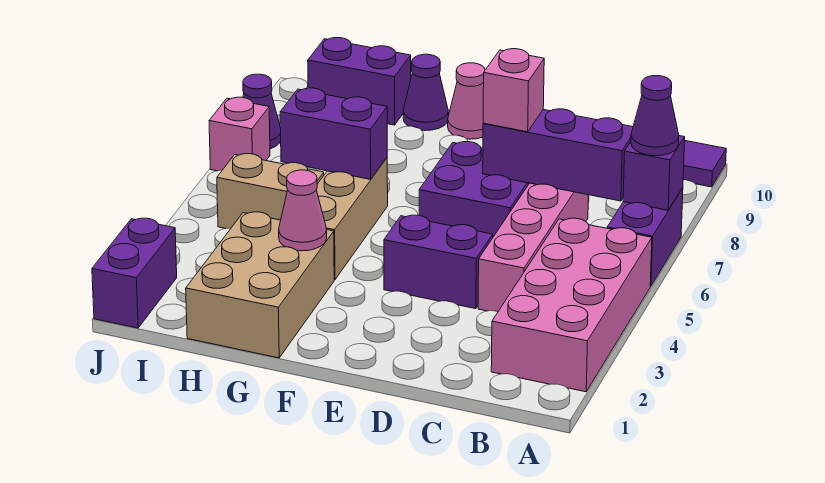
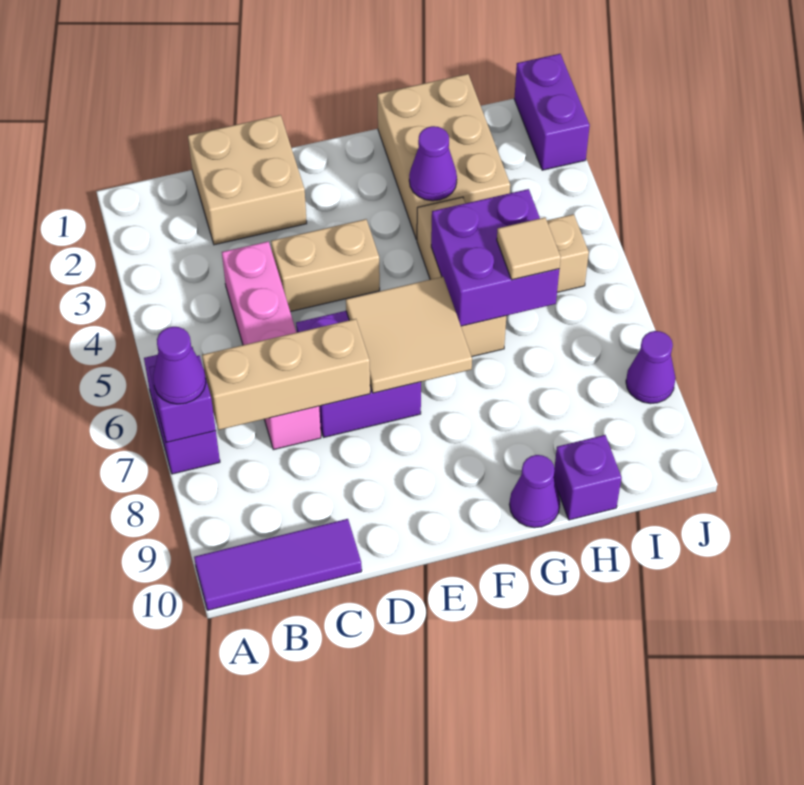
pink 2x4 brick [491,218,652,392] -> none
purple 1x3 brick [483,109,633,201] -> tan 1x3 brick [202,319,370,430]
none -> tan 2x2 brick [188,115,307,245]
purple 1x2 brick [384,215,493,309] -> tan 1x2 brick [271,219,380,312]
pink 1x1 brick [483,49,544,132] -> none
none -> tan 2x2 tile [346,277,472,393]
pink 1x1 cone [448,63,485,139] -> none
pink 1x1 cone [279,170,327,251] -> purple 1x1 cone [409,126,457,201]
purple 1x2 brick [280,88,387,179] -> purple 2x2 brick [431,189,559,326]
none -> tan 1x1 tile [497,217,561,280]
purple 1x2 brick [308,38,411,125] -> purple 1x1 brick [554,435,621,520]
pink 1x1 brick [209,97,270,171] -> none

